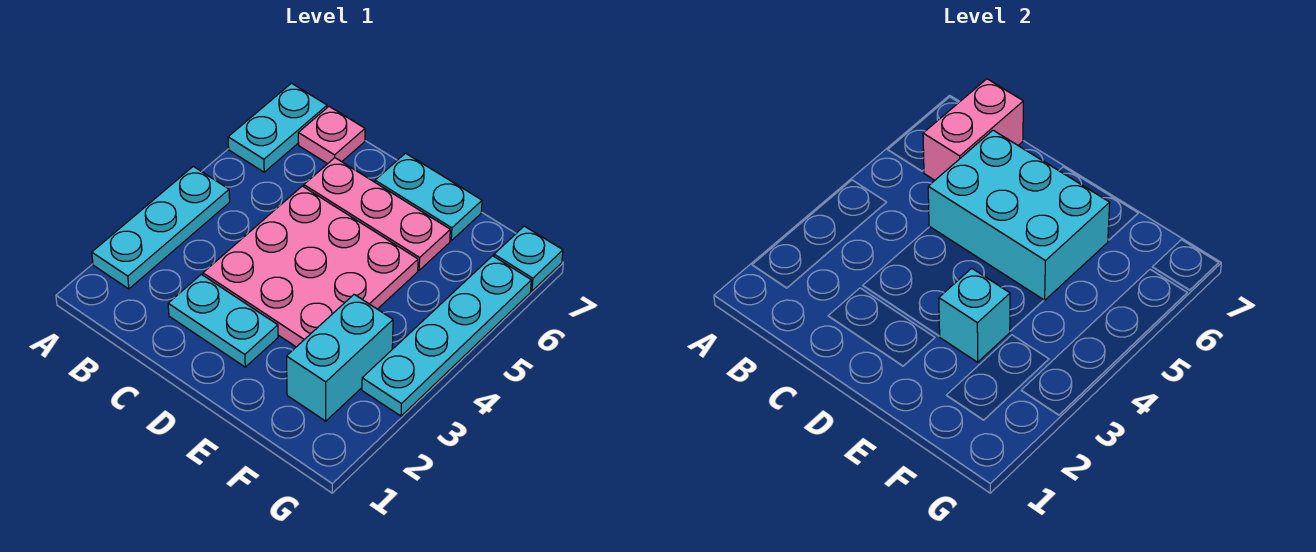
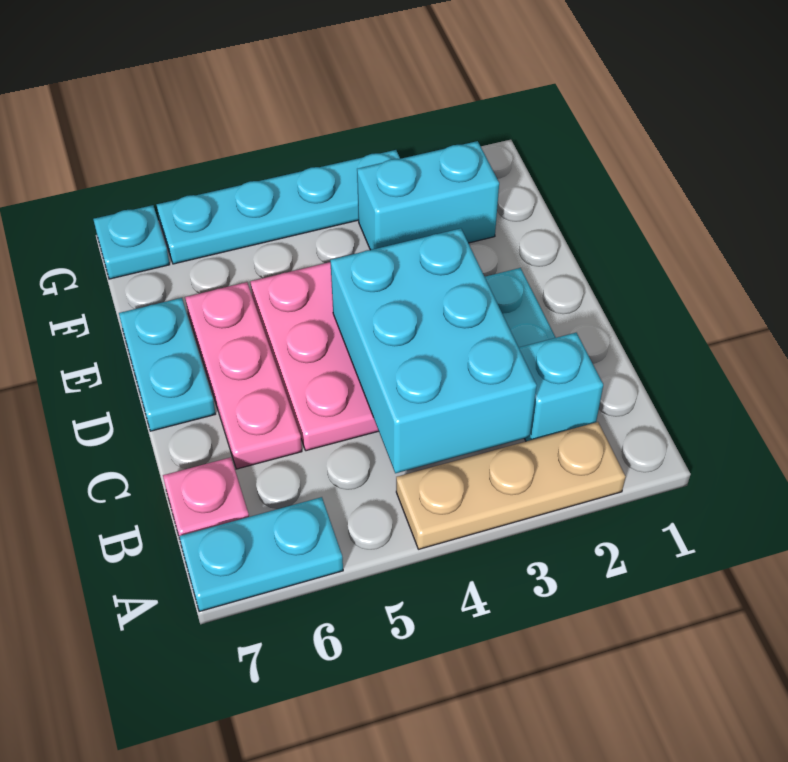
cyan 1x3 plate [92,166,230,289] -> tan 1x3 plate [396,422,625,549]
pink 1x2 brick [923,79,1023,180] -> none
cyan 2x3 brick [928,130,1110,300] -> cyan 2x3 brick moved to [330,228,537,473]
cyan 1x1 brick [939,268,1010,362] -> cyan 1x1 brick moved to [519,333,603,441]

